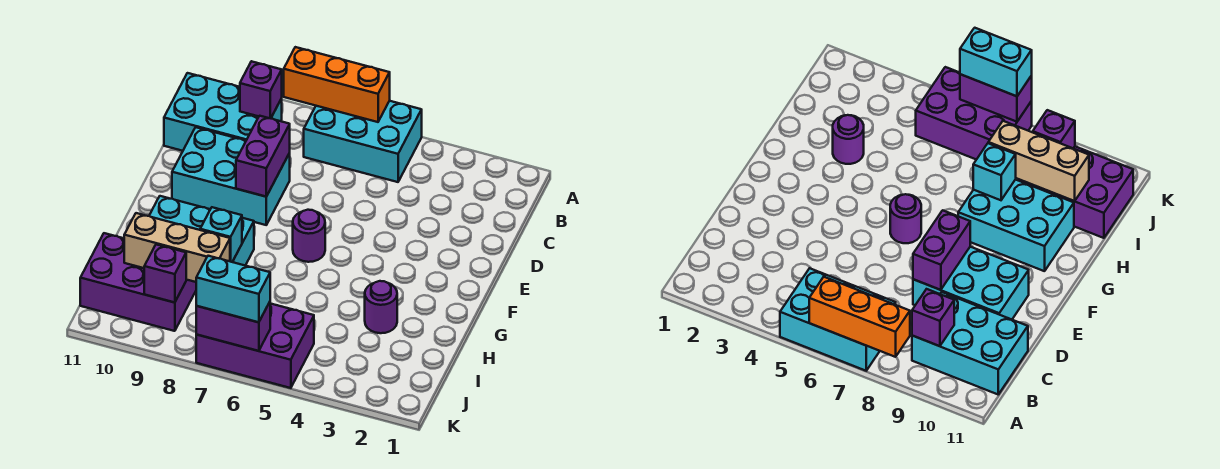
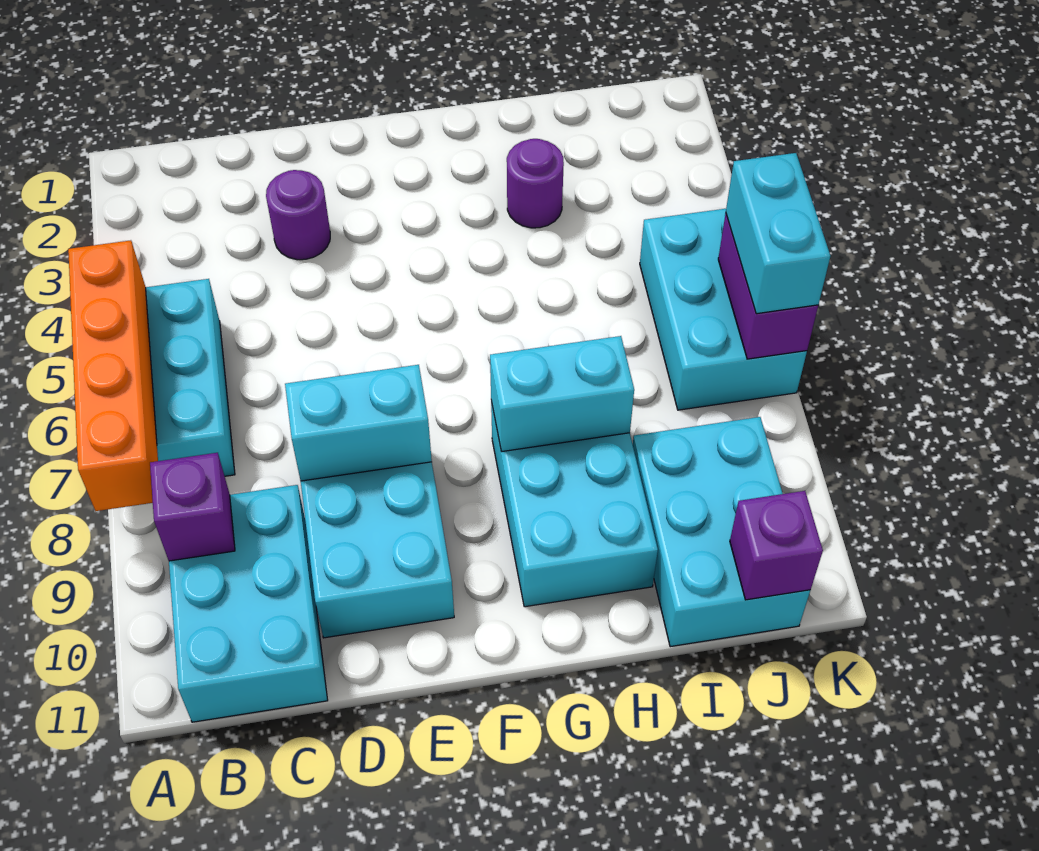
orange 1x3 brick [284,47,390,122] -> orange 1x4 brick [68,240,158,511]
purple 1x2 brick [236,116,290,197] -> cyan 1x2 brick [285,365,432,481]
purple 1x1 round brick [293,210,325,262] -> purple 1x1 round brick moved to [266,170,330,260]
cyan 1x1 brick [200,207,242,262] -> cyan 1x2 brick [490,336,634,452]
tan 1x3 brick [124,213,230,282] -> none
purple 2x3 brick [80,233,196,331] -> cyan 2x3 brick [633,417,810,647]
purple 2x3 brick [196,304,314,388] -> cyan 2x3 brick [640,209,807,410]
purple 1x1 brick [144,244,186,303] -> purple 1x1 brick moved to [730,491,823,600]

